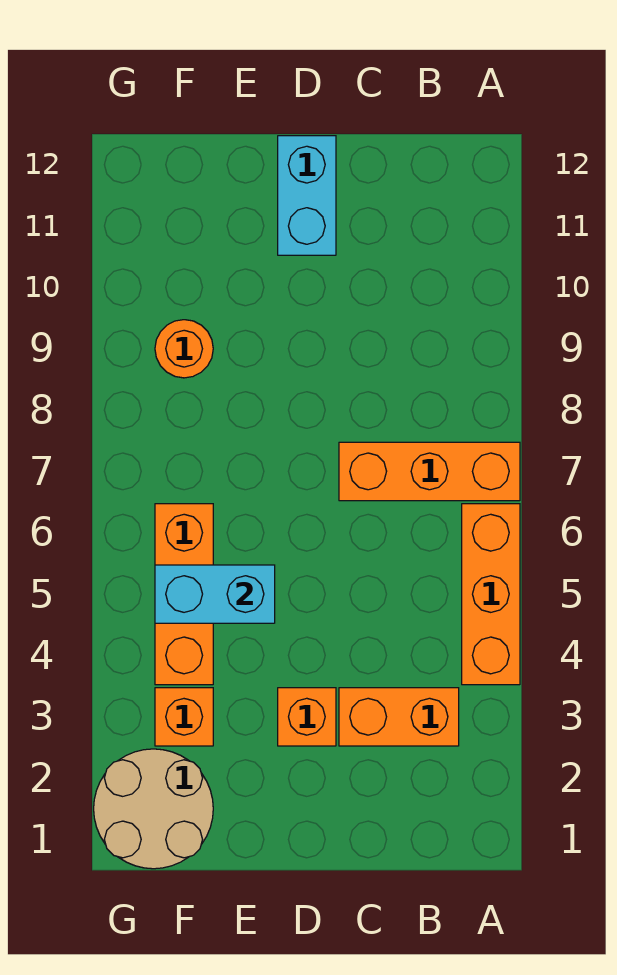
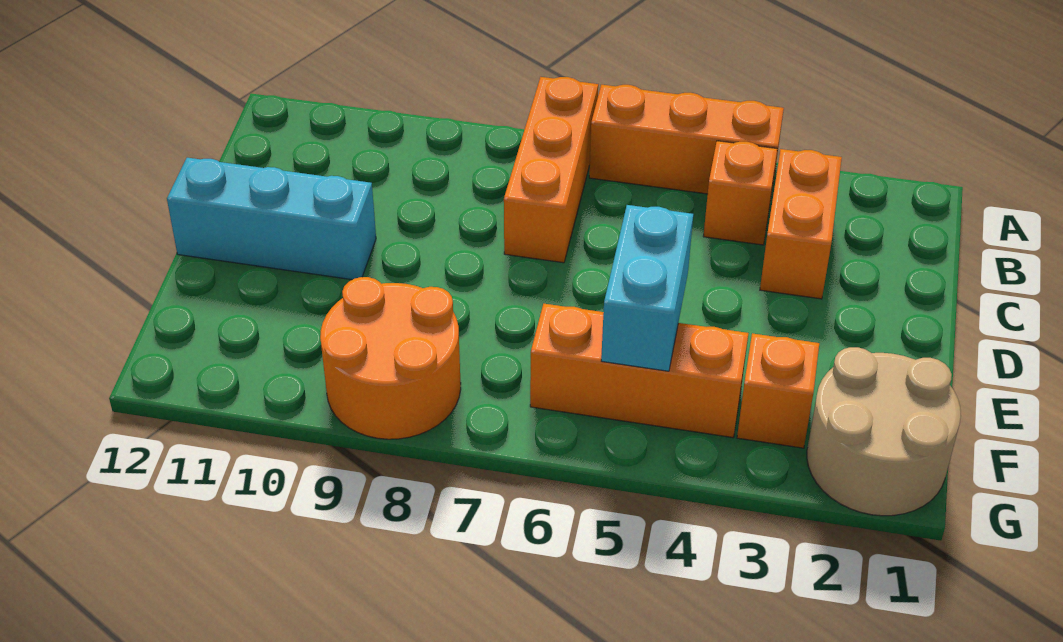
orange 1x1 brick [278,688,336,746] -> orange 1x1 brick moved to [703,141,777,245]
cyan 1x2 brick [278,136,336,255] -> cyan 1x3 brick [167,158,376,280]
orange 1x1 round brick [155,320,213,378] -> orange 2x2 round brick [320,277,461,439]

